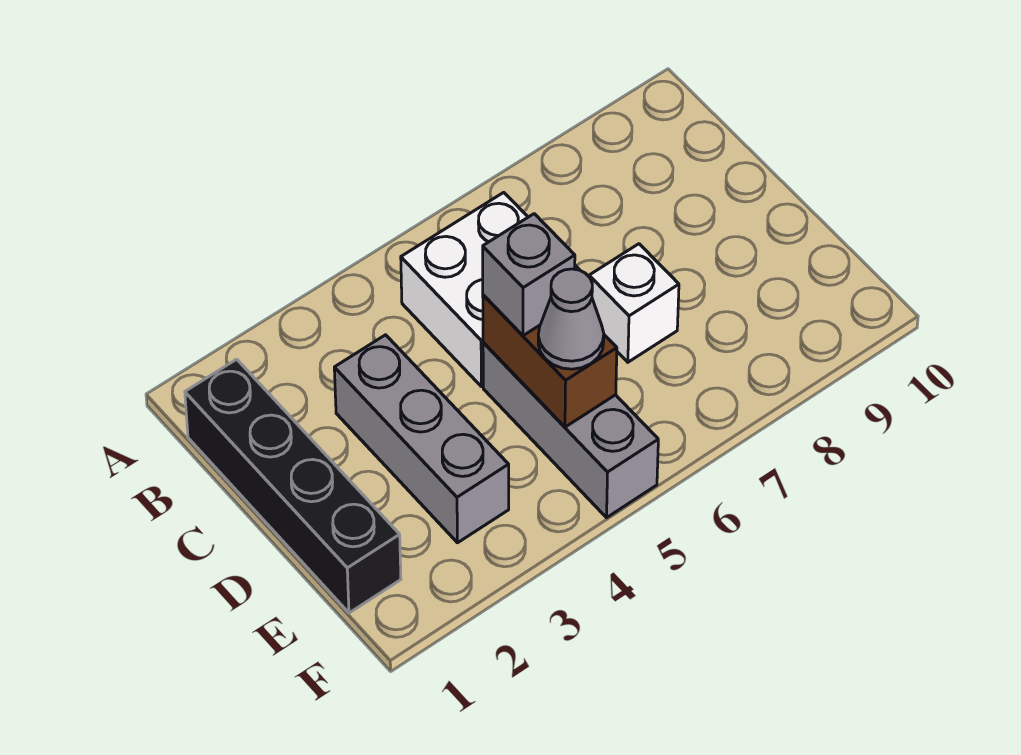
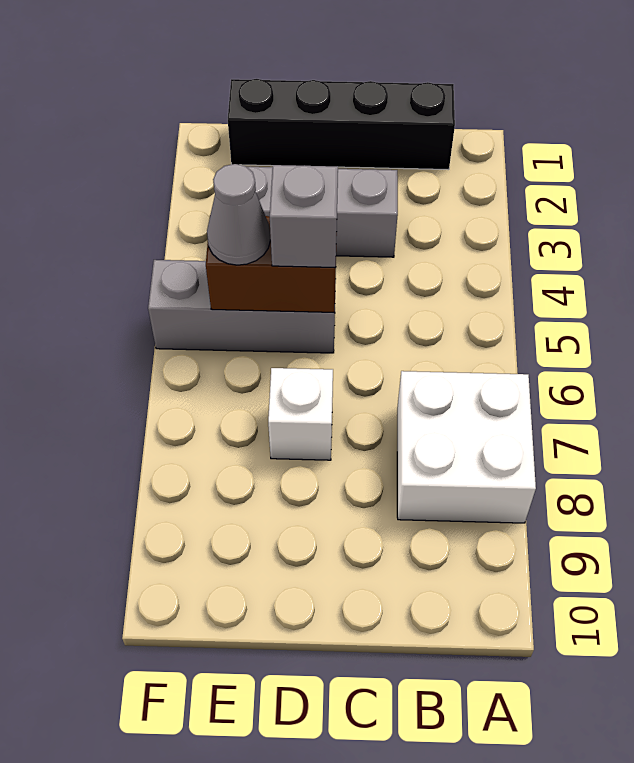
white 2x2 brick [401,192,579,387] -> white 2x2 brick moved to [397,371,536,523]

